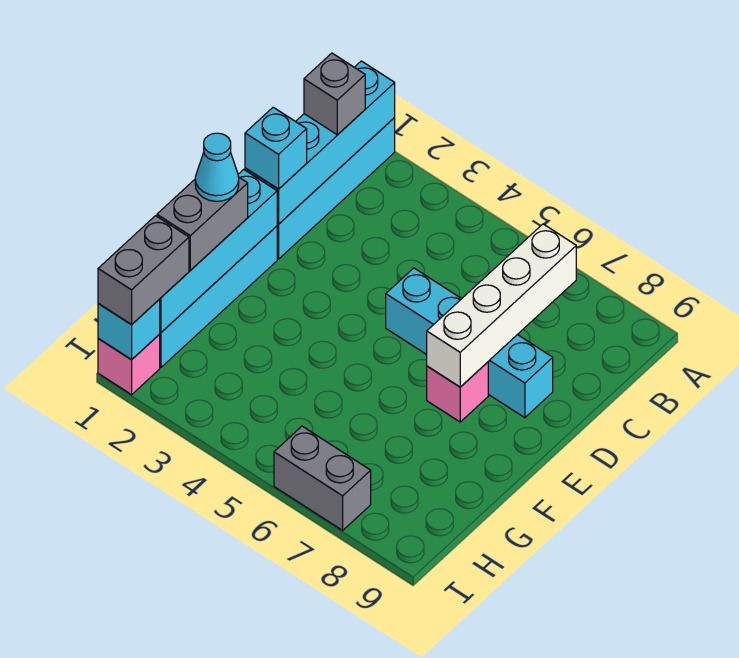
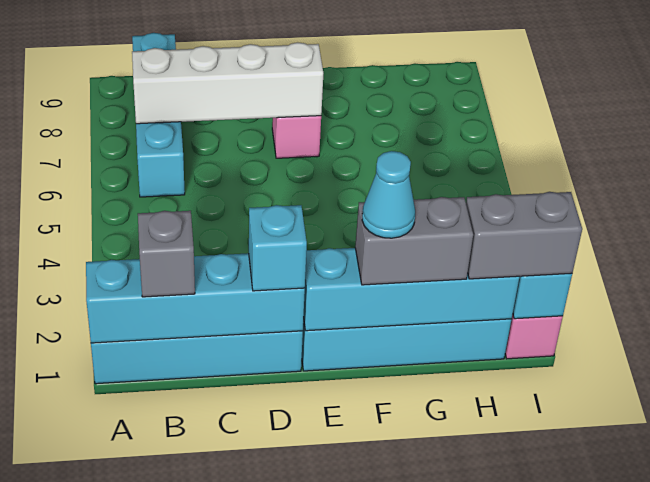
cyan 1x4 brick [386,268,553,418] -> cyan 1x4 brick moved to [132,33,185,197]
grey 1x2 brick [274,426,371,530] -> none

